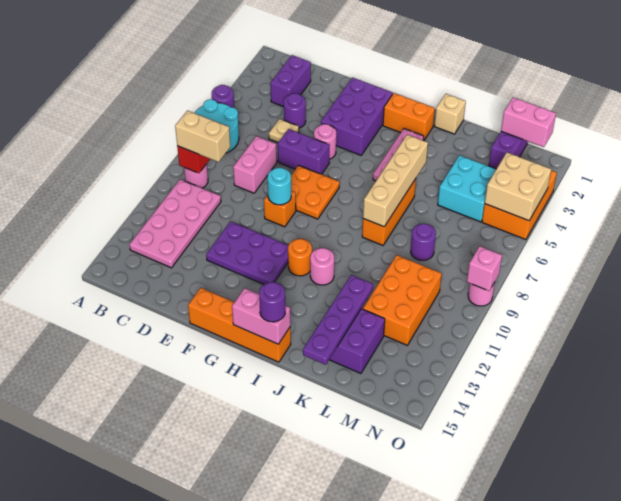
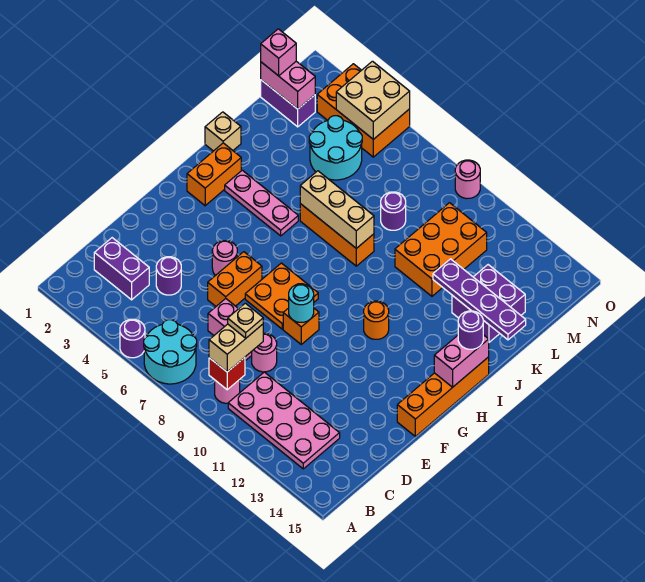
tan 1x1 plate [269,119,299,142] -> tan 1x1 plate moved to [228,303,263,338]
purple 1x2 brick [278,129,330,174] -> orange 1x2 brick [208,252,262,306]
purple 2x3 plate [206,221,289,285] -> none
purple 2x3 brick [321,78,393,155] -> none
pink 1x1 round brick [310,248,334,285] -> pink 1x1 round brick moved to [252,333,277,372]
tan 1x4 brick [363,135,428,227] -> tan 1x3 brick [300,171,374,248]
cyan 2x2 brick [438,155,496,222] -> cyan 2x2 round brick [309,116,362,180]
orange 2x3 brick [363,255,442,345] -> orange 2x3 brick turned to [395,203,487,296]
pink 1x2 brick [501,97,556,147] -> pink 1x2 brick turned to [261,61,315,109]
pink 1x1 brick [467,246,502,291] -> pink 1x1 brick moved to [261,29,296,76]

